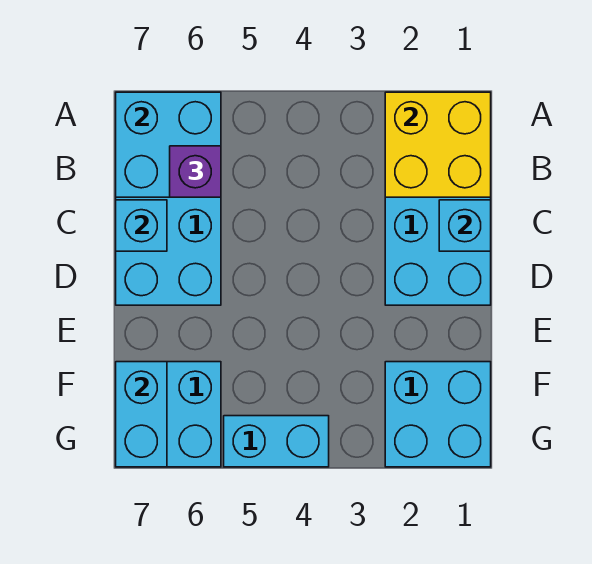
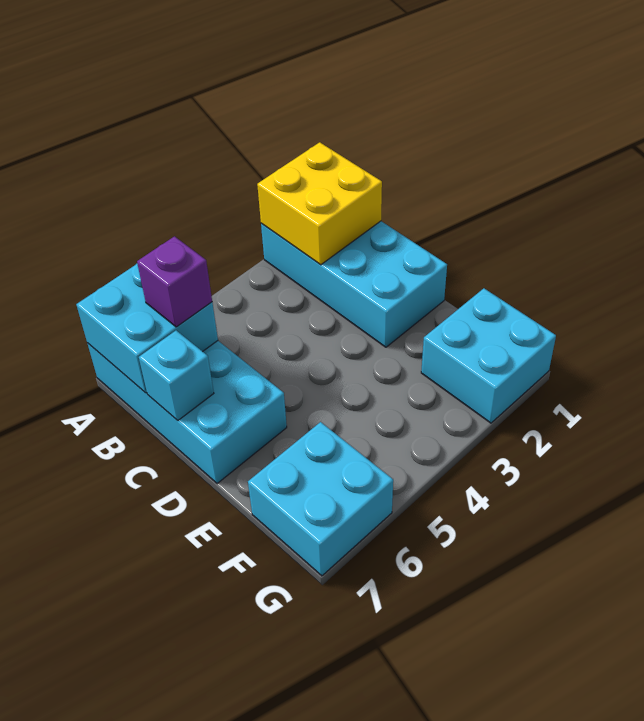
cyan 1x1 brick [439,200,491,251] -> none
cyan 1x2 brick [116,362,167,467] -> none
cyan 1x2 brick [224,416,329,467] -> none

